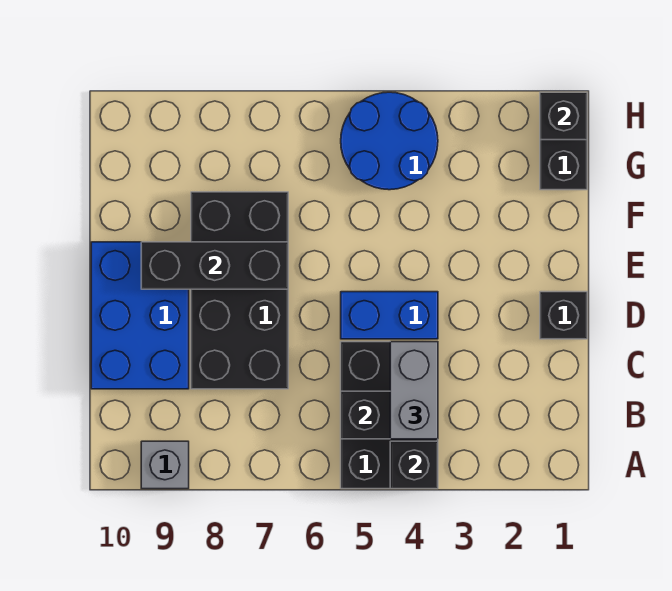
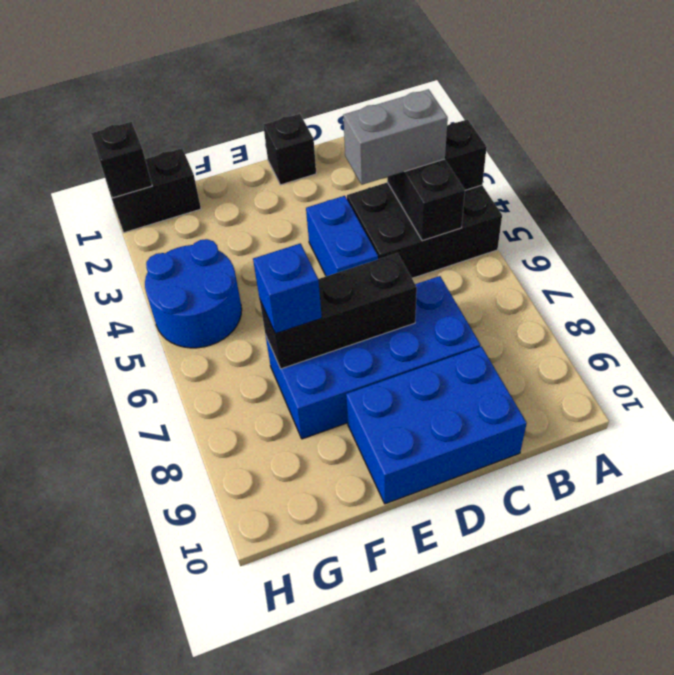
grey 1x1 brick [141,441,189,489] -> none
black 2x4 brick [191,192,288,389] -> blue 2x4 brick [266,276,480,439]
black 1x3 brick [141,242,288,289] -> black 1x3 brick turned to [260,253,417,369]
none -> blue 1x1 brick [253,243,322,334]

